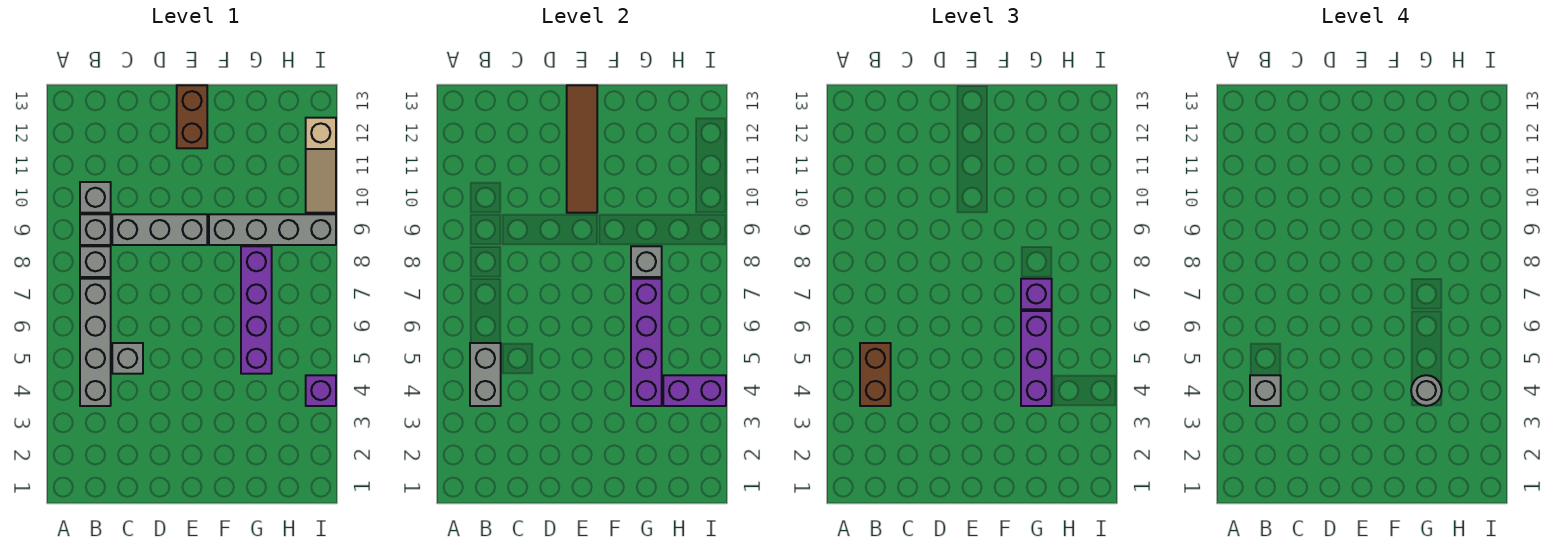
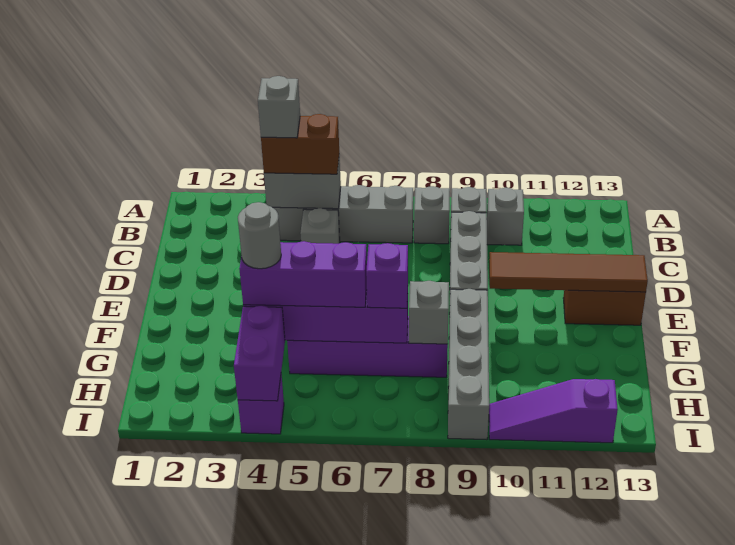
tan 1x3 slope [306,118,336,213] -> purple 1x3 slope [489,379,618,443]

